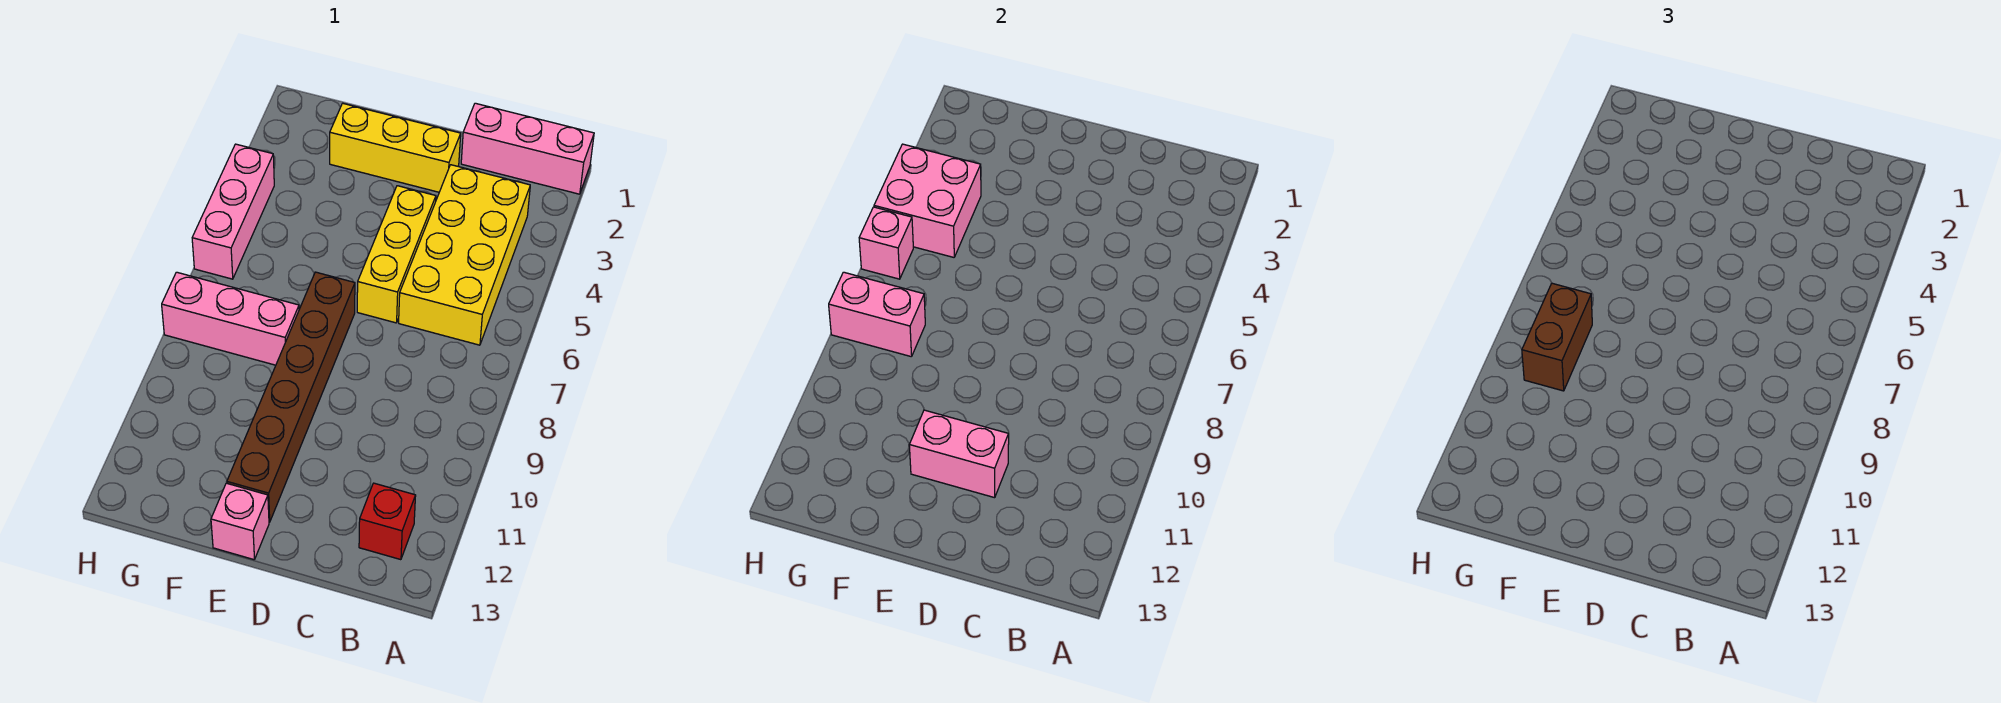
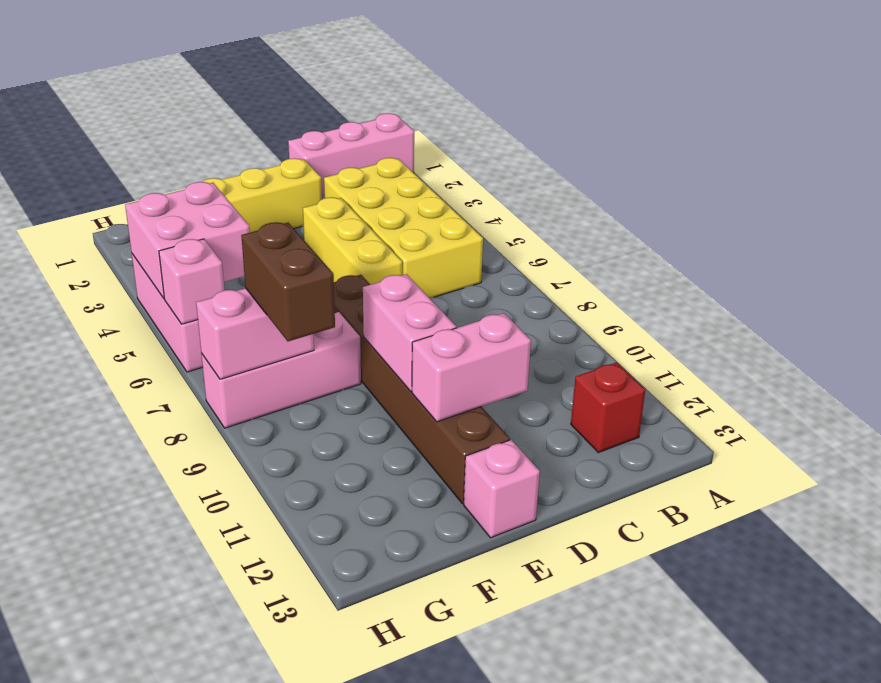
none -> pink 1x2 brick [363,274,456,391]

